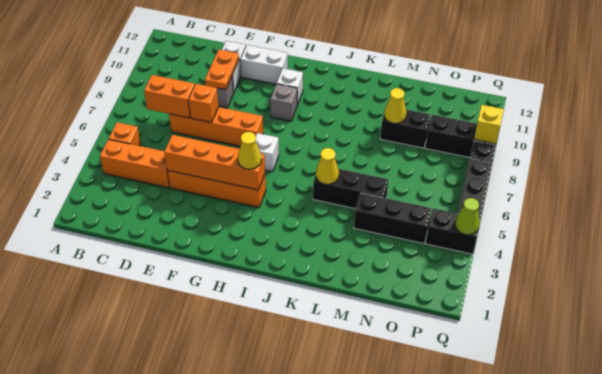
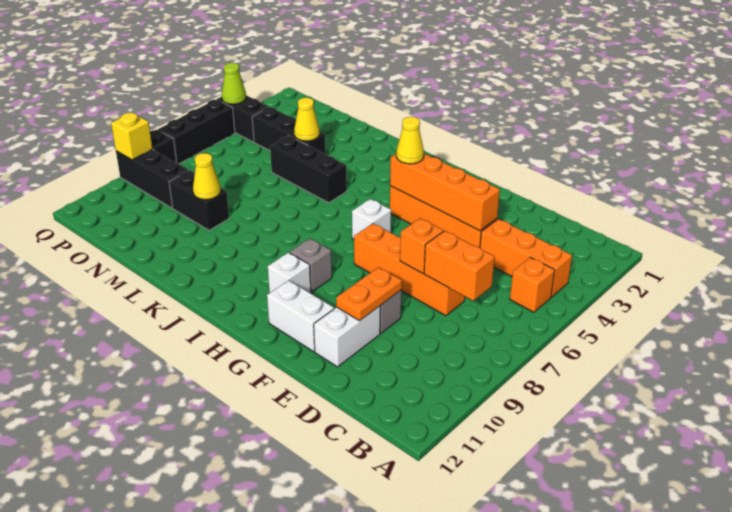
yellow 1x1 cone [316,148,339,184] -> yellow 1x1 cone moved to [294,98,320,141]

